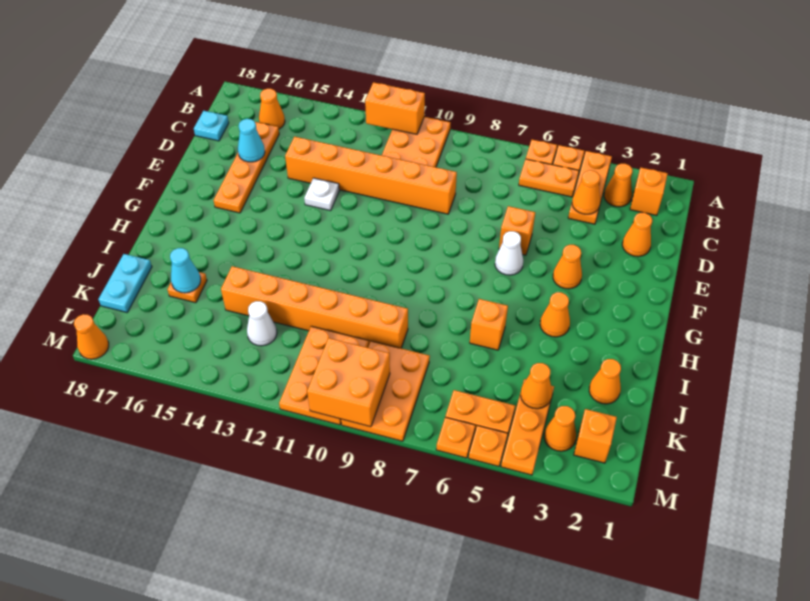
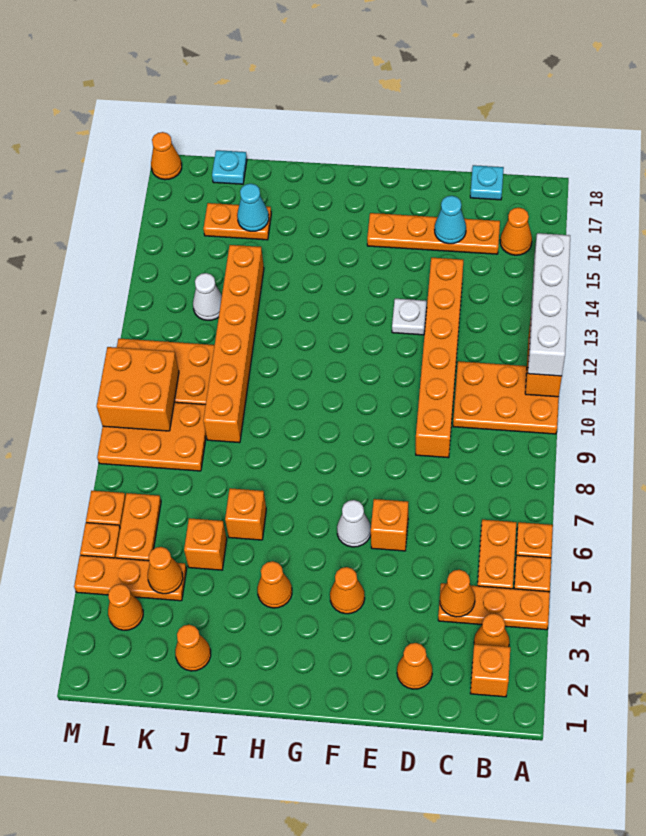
none -> white 1x4 brick [528,233,570,376]
orange 1x1 plate [167,272,207,303] -> orange 1x2 plate [203,203,271,240]
cyan 1x2 plate [99,254,152,312] -> cyan 1x1 plate [212,150,247,184]
orange 1x1 brick [574,409,617,463] -> orange 1x1 brick moved to [184,518,227,570]

